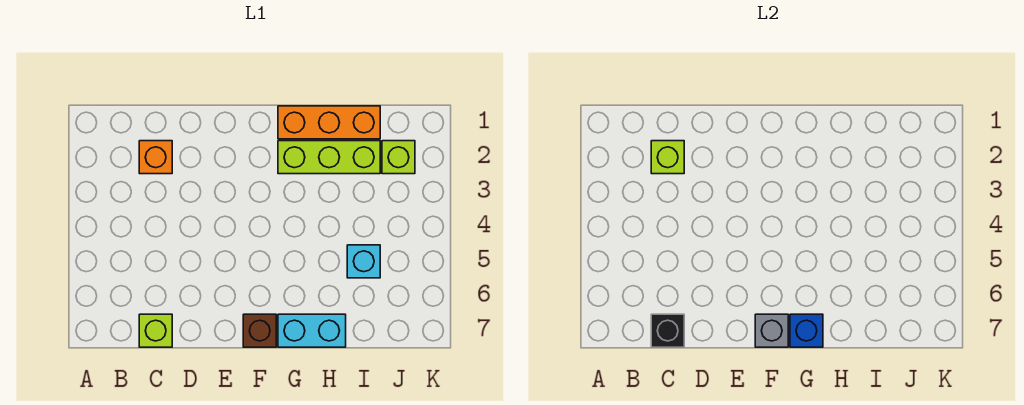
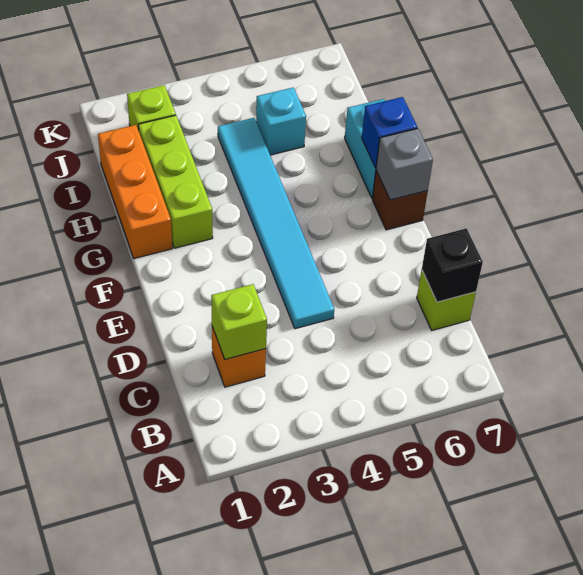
none -> cyan 1x6 tile [218,118,334,329]

